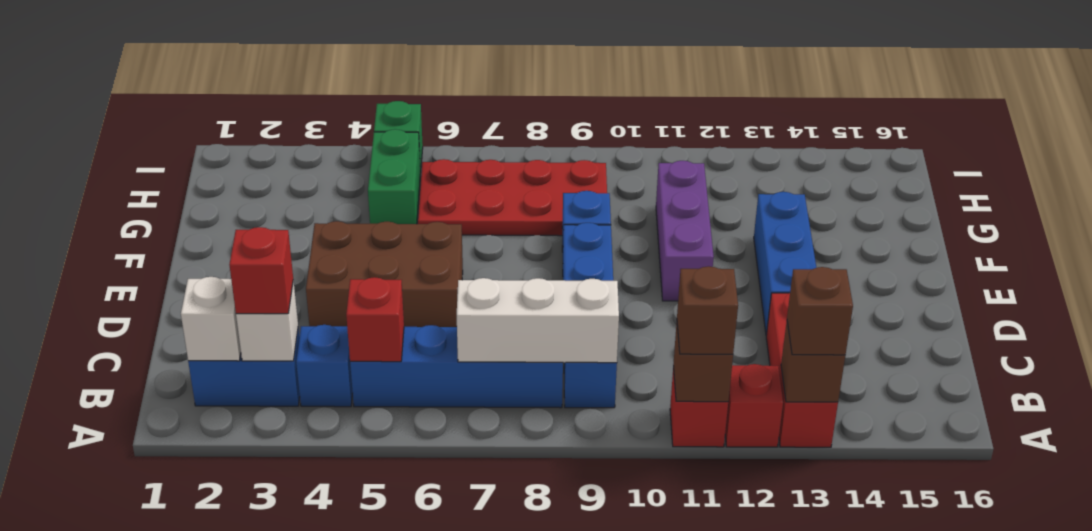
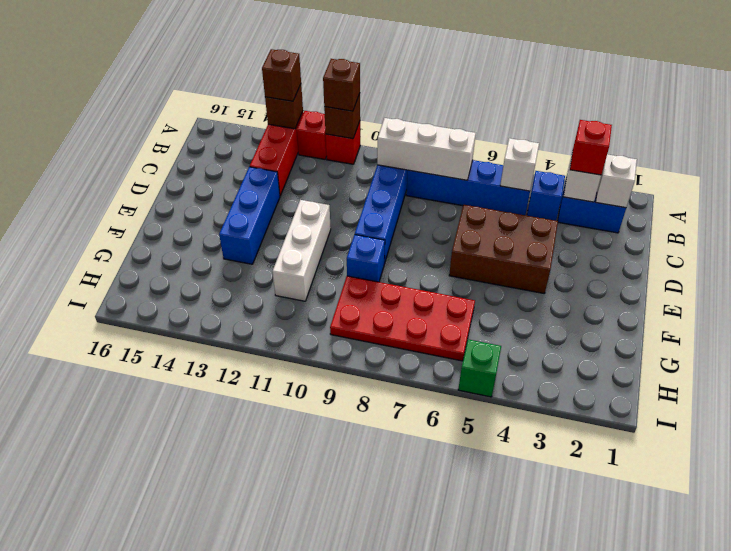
red 1x1 brick [346,277,404,362] -> white 1x1 brick [500,138,539,191]
purple 1x3 brick [656,161,714,301] -> white 1x3 brick [272,200,331,301]
green 1x2 brick [368,129,421,224] -> none

